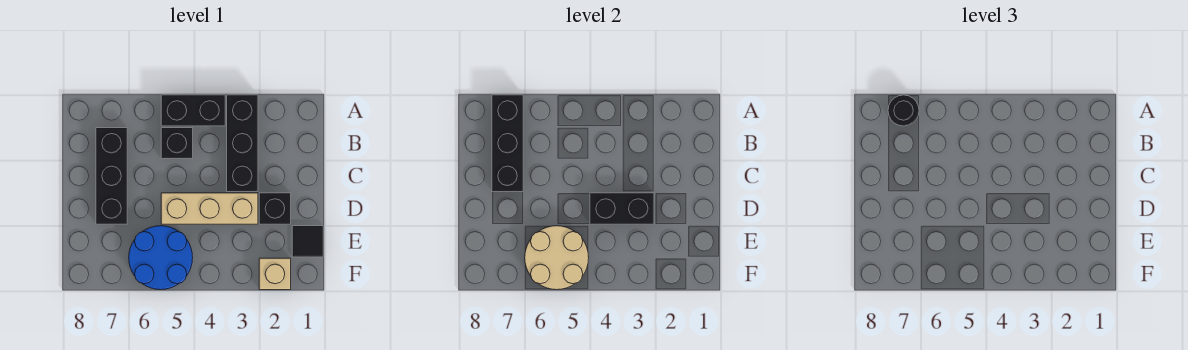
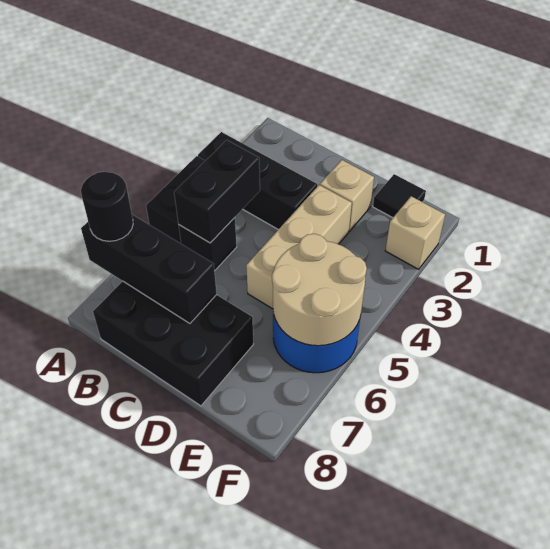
black 1x3 brick [96,128,127,224] -> black 2x3 brick [93,281,253,406]
black 1x1 brick [259,193,291,224] -> tan 1x1 brick [320,160,374,231]
black 1x2 brick [590,193,654,224] -> black 1x2 brick moved to [174,140,260,243]

